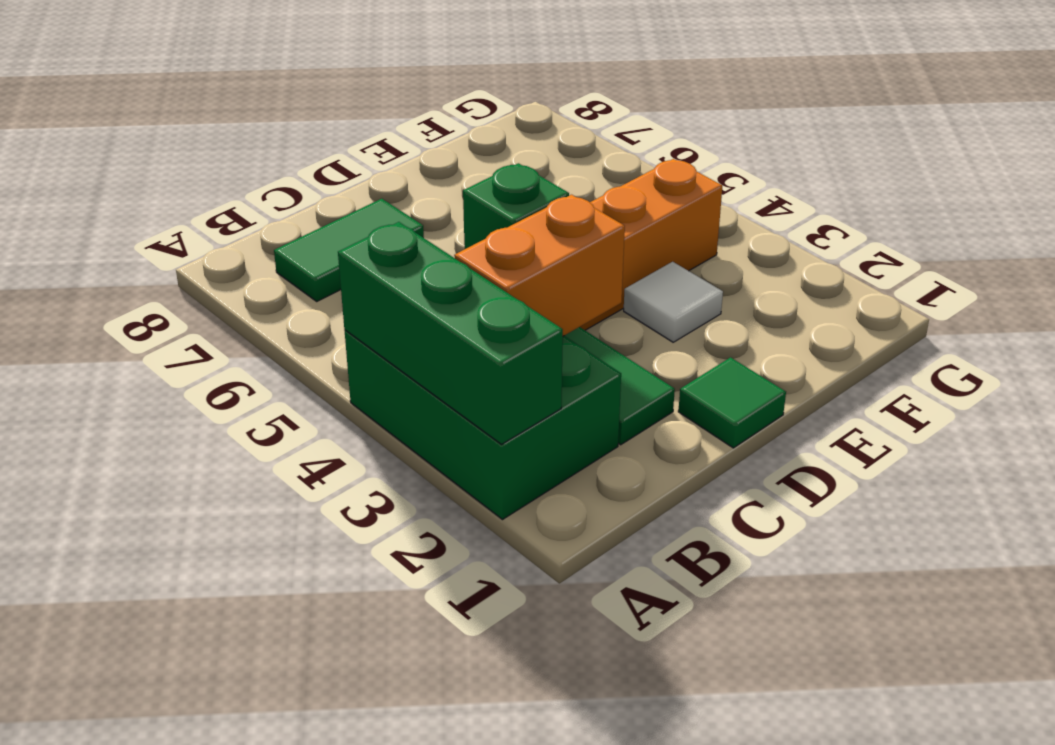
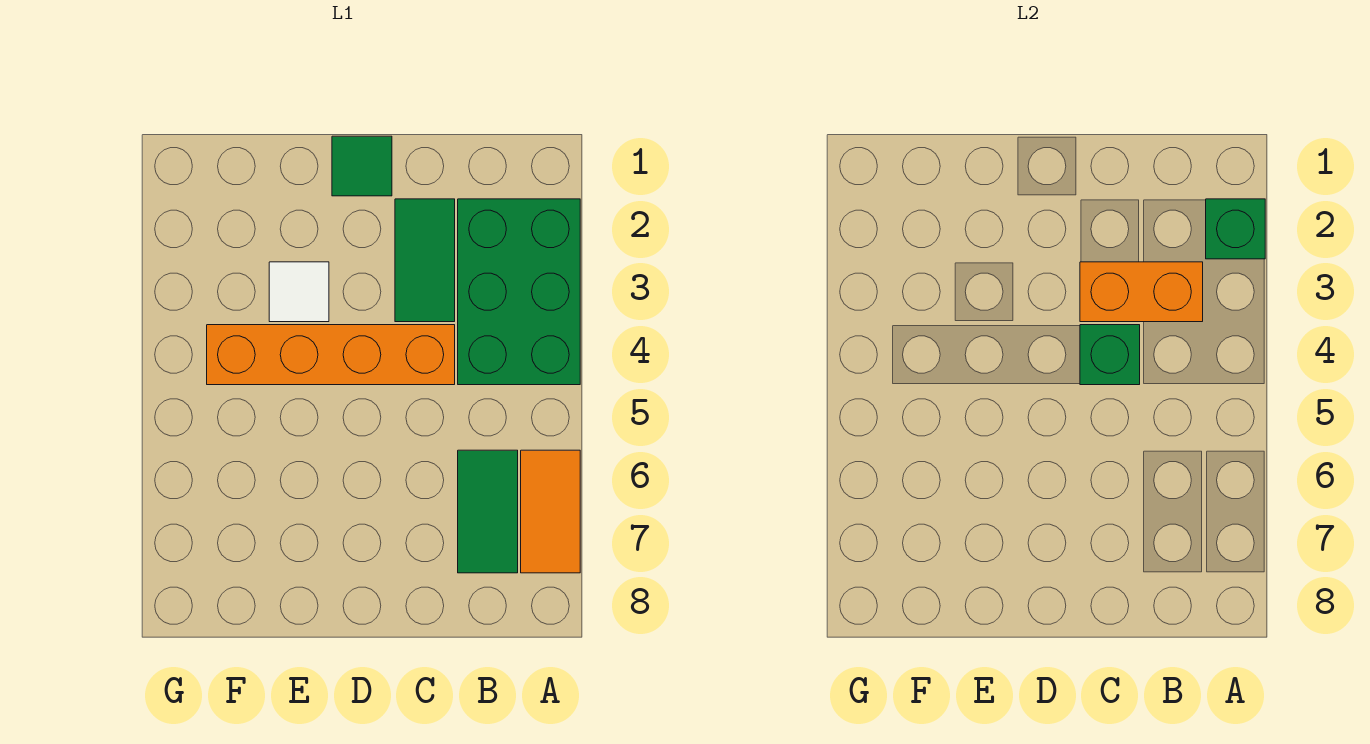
green 1x3 brick [338,222,563,444] -> green 1x1 brick [1206,199,1265,259]
none -> orange 1x2 tile [521,450,580,573]
green 1x2 tile [274,199,424,301] -> green 1x2 tile turned to [458,450,518,573]

